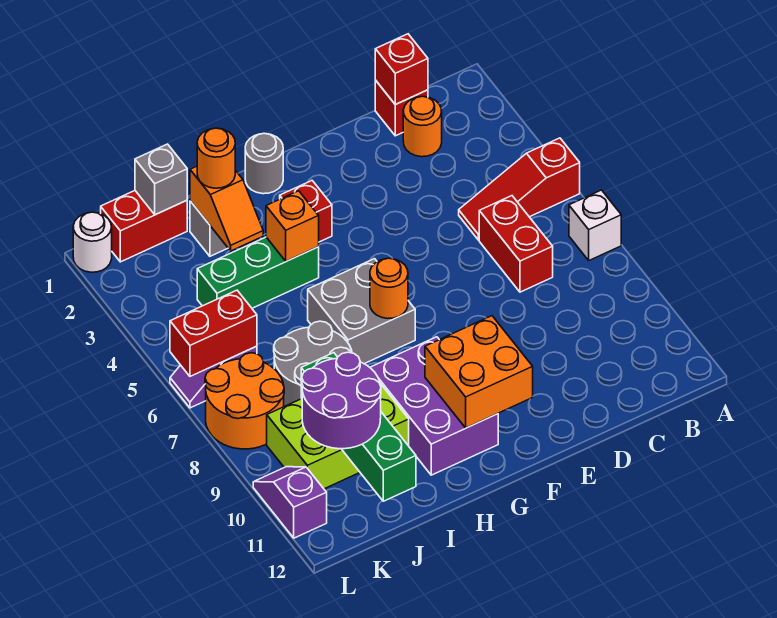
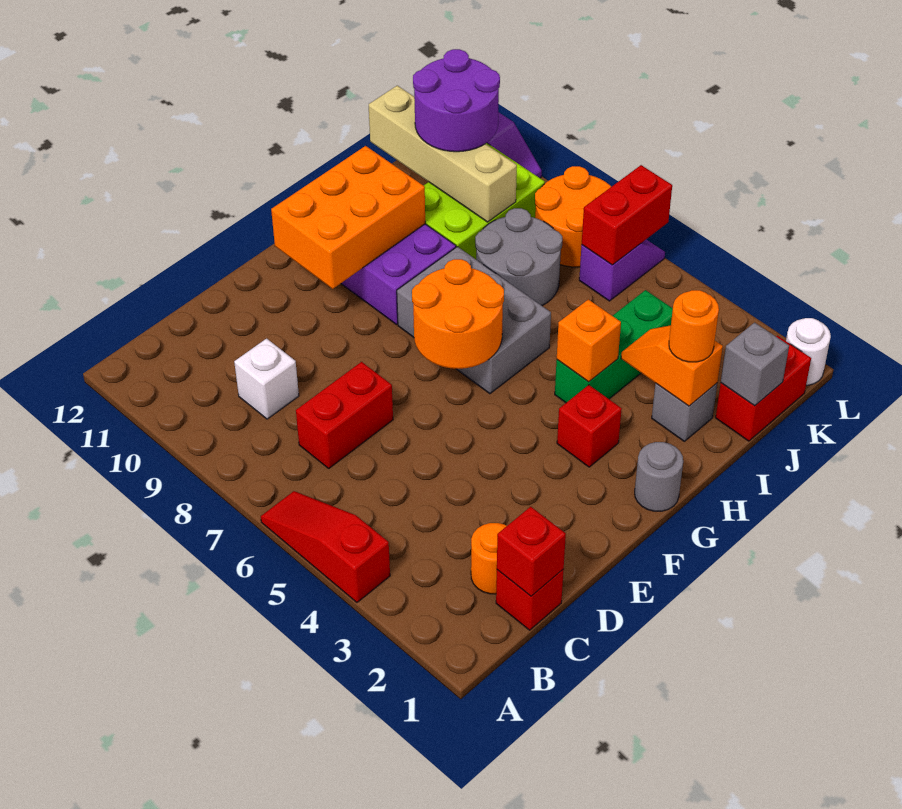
red 1x3 slope [459,138,580,240] -> red 1x3 slope turned to [261,491,390,602]
white 1x1 brick [569,190,621,260] -> white 1x1 brick moved to [234,339,299,419]
red 1x2 brick [479,196,553,292] -> red 1x2 brick turned to [296,362,393,468]
orange 2x2 brick [425,316,533,428] -> orange 2x3 brick [271,146,425,289]
grey 2x2 brick [308,259,415,364] -> grey 2x3 brick [397,247,551,394]
orange 1x1 round brick [370,258,408,319] -> orange 2x2 round brick [412,259,504,369]
green 1x4 brick [301,353,416,501] -> tan 1x4 brick [369,86,517,222]

